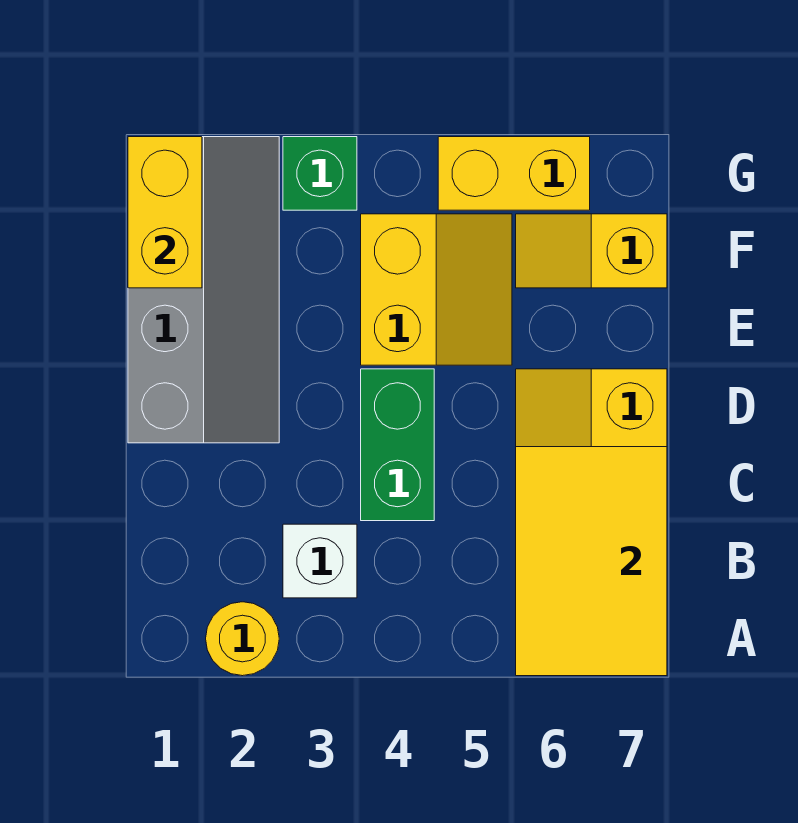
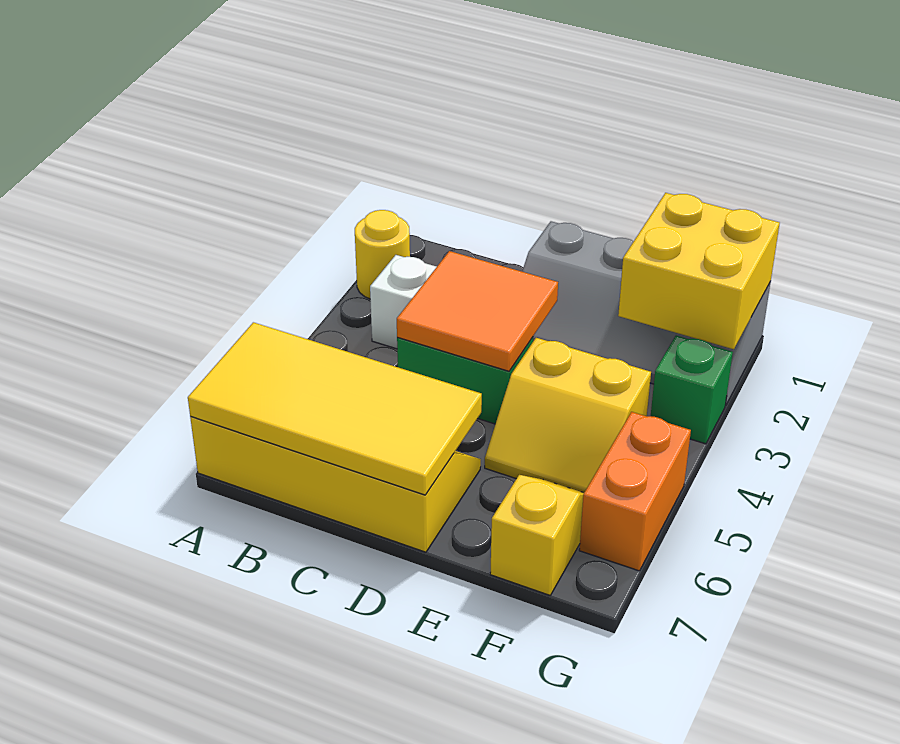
yellow 2x3 tile [516,447,667,676] -> yellow 2x4 tile [188,322,482,495]
none -> orange 2x2 tile [397,251,558,371]
yellow 1x2 brick [128,137,202,288] -> yellow 2x2 brick [618,193,780,349]
yellow 1x2 brick [438,137,590,210] -> orange 1x2 brick [579,412,691,571]

